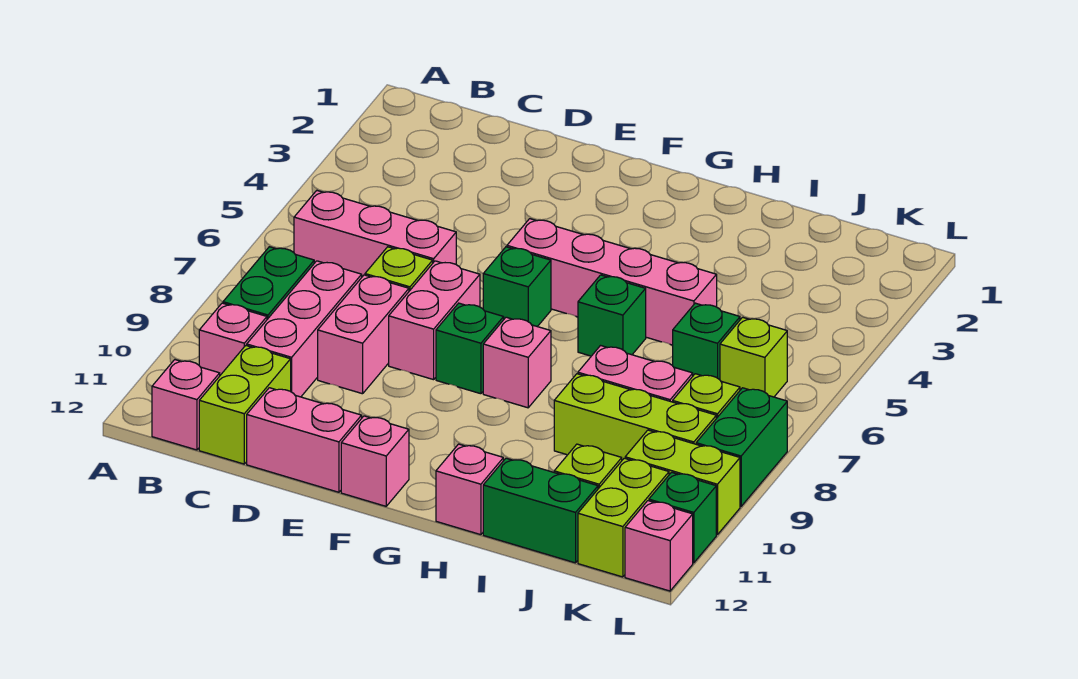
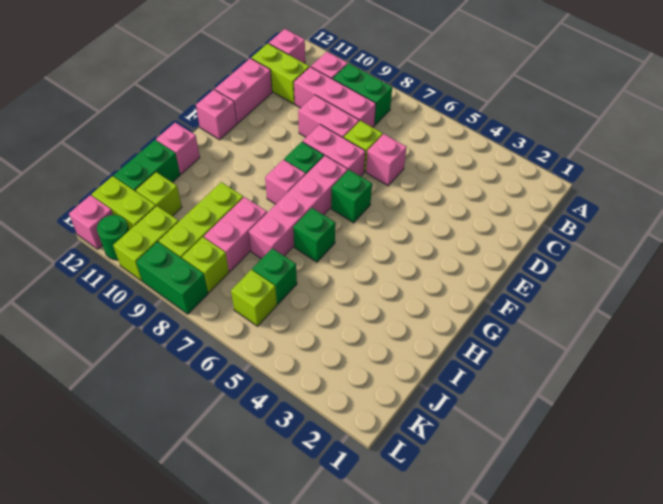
pink 1x3 brick [294,191,456,277] -> pink 1x1 brick [366,134,406,186]
pink 1x4 brick [507,219,717,345] -> pink 1x4 brick moved to [249,156,348,259]
green 1x1 brick [649,472,716,563] -> green 1x1 round brick [97,215,129,260]

